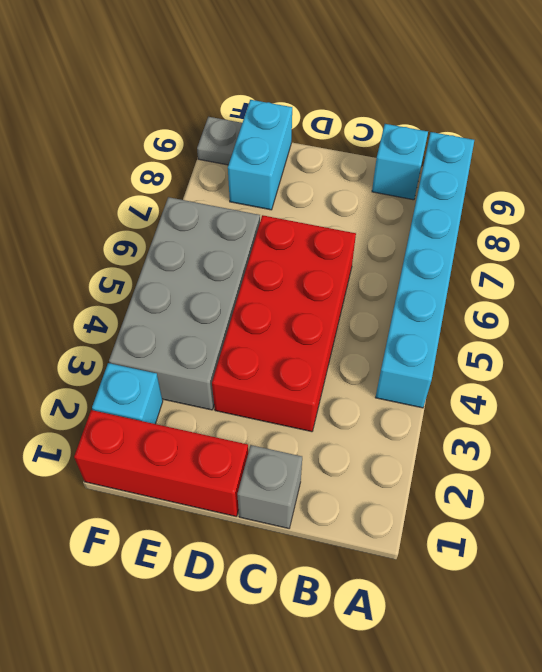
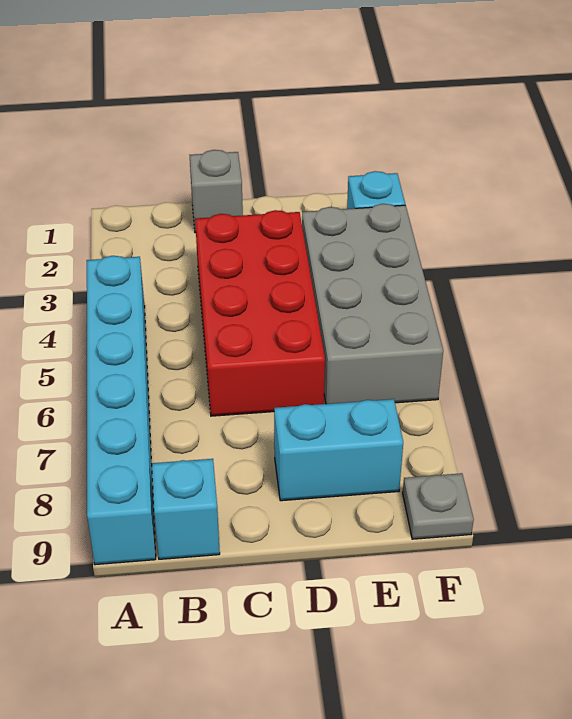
red 1x3 brick [74,410,248,516] -> none
cyan 1x2 brick [228,100,292,210] -> cyan 1x2 brick turned to [274,399,403,501]

